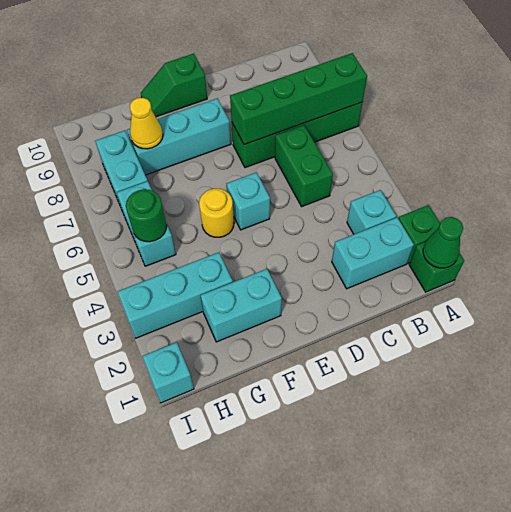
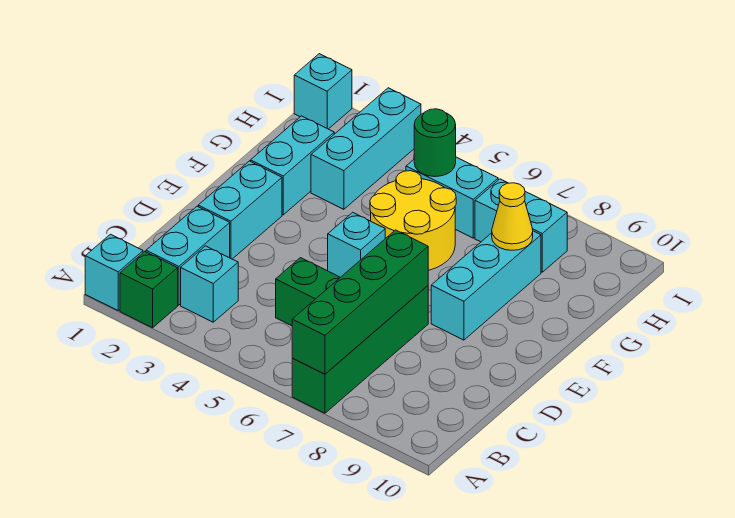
green 1x1 brick [409,242,464,292] -> cyan 1x1 brick [85,234,143,310]
green 1x1 cone [423,217,463,268] -> none
none -> cyan 1x2 brick [198,161,282,259]
green 1x2 slope [141,54,207,117] -> none
yellow 1x1 round brick [199,189,234,237] -> yellow 2x2 round brick [370,171,456,270]

